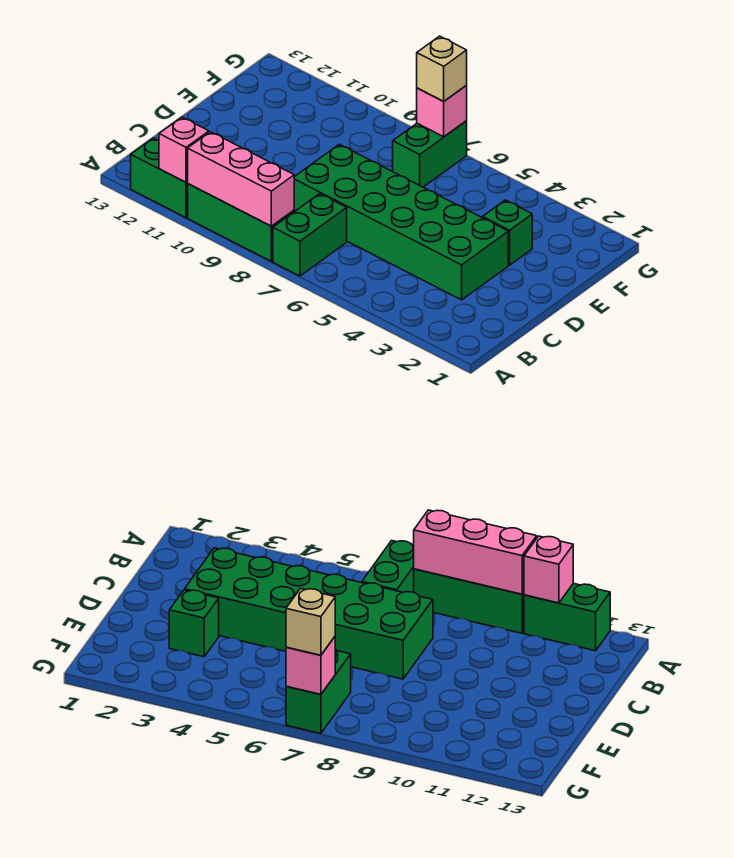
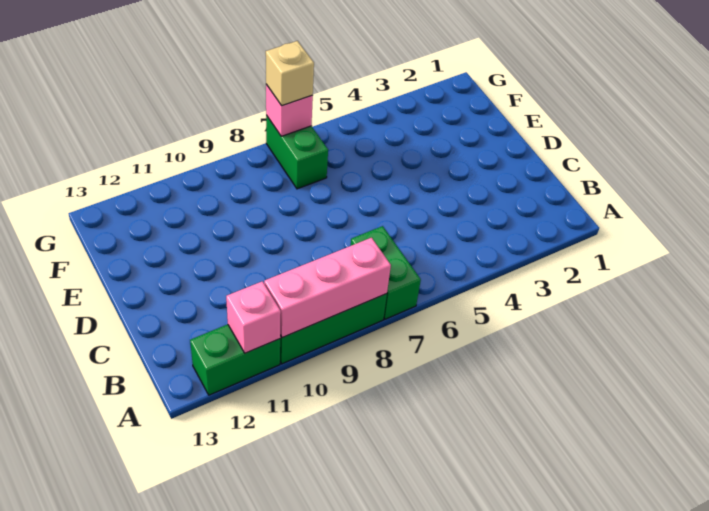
green 2x6 brick [294,144,508,300] -> none
green 1x1 brick [483,200,532,265] -> none

